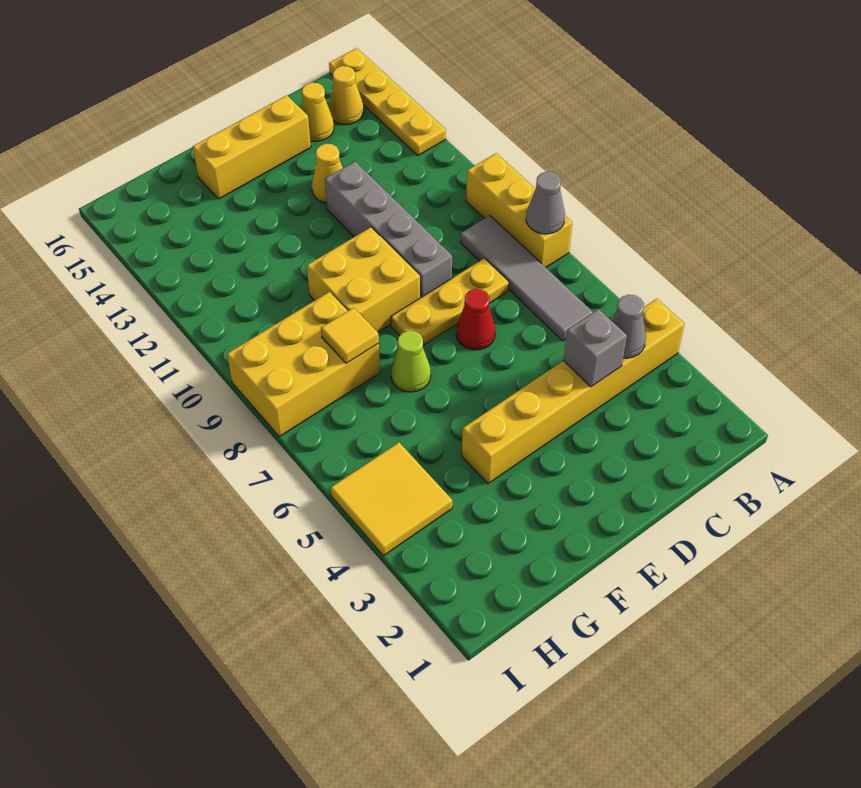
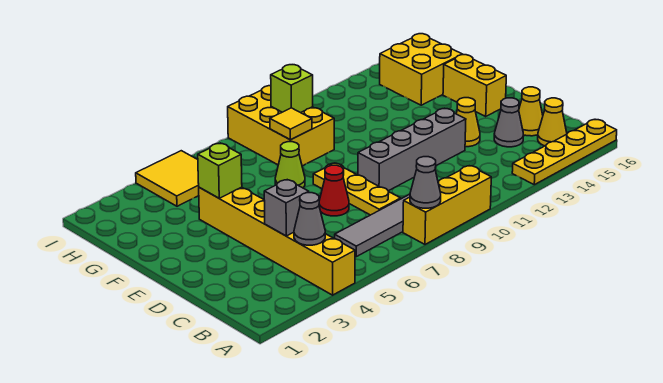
none -> grey 1x1 cone [494,98,524,147]
yellow 1x3 brick [193,95,311,199] -> yellow 1x2 brick [443,55,506,116]
yellow 2x2 brick [307,227,420,332] -> yellow 2x2 brick moved to [380,34,463,105]
none -> lime 1x1 brick [198,143,242,198]
none -> lime 1x1 brick [271,65,313,113]

